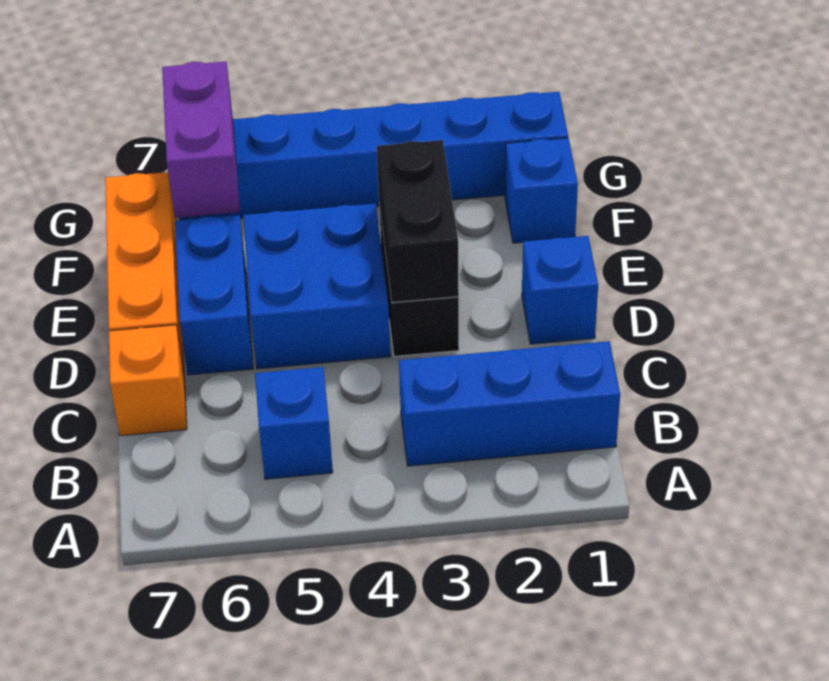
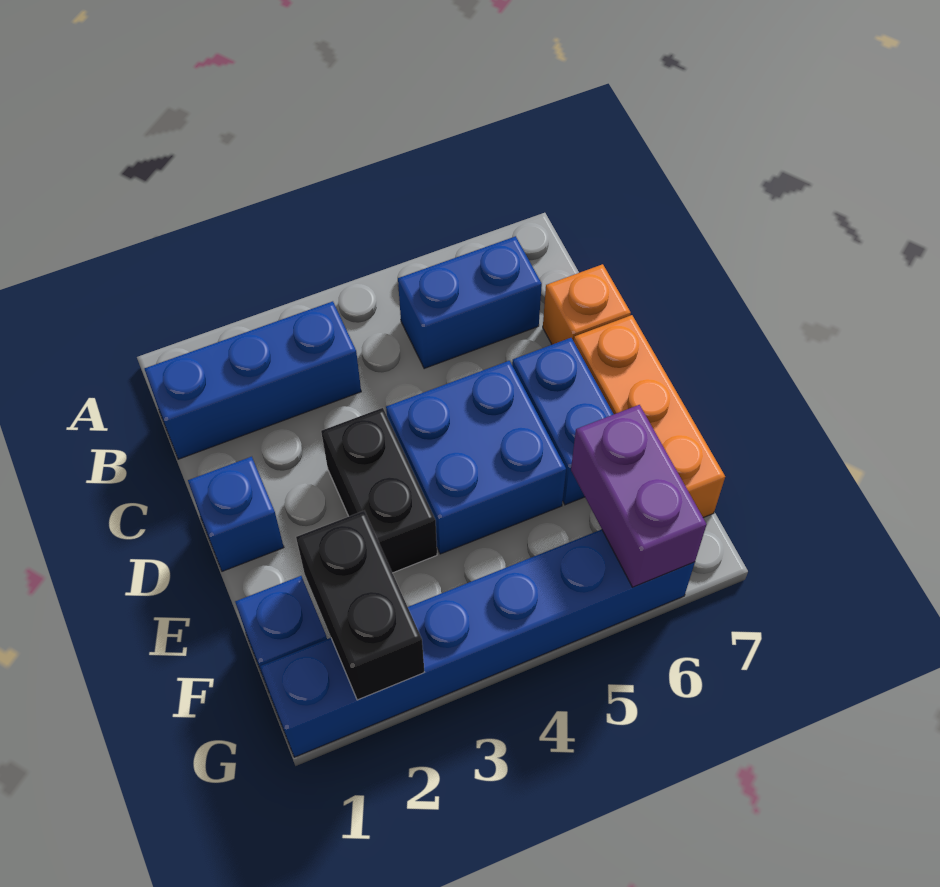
blue 1x1 brick [255,367,333,479] -> blue 1x2 brick [398,236,542,368]
black 1x2 brick [377,140,459,303] -> black 1x2 brick moved to [296,511,425,700]

